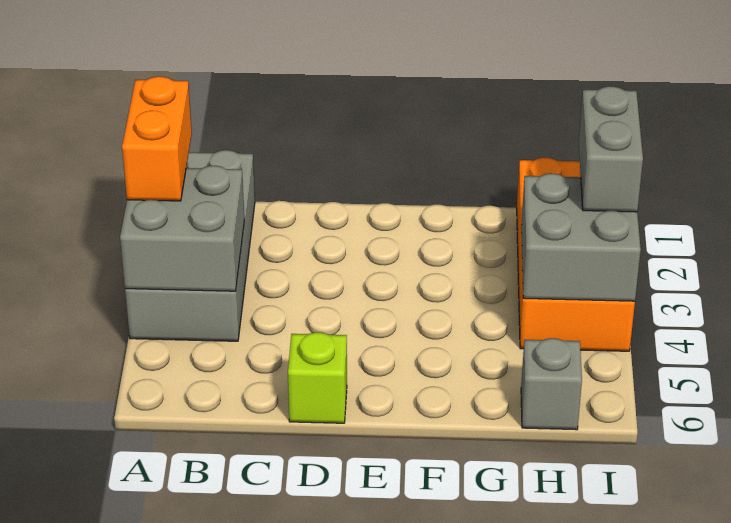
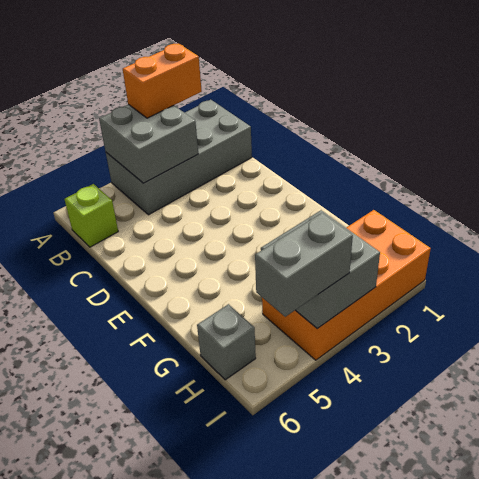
lime 1x1 brick [288,332,347,423] -> lime 1x1 brick moved to [64,184,118,247]
grey 1x2 brick [579,86,643,212] -> grey 1x2 brick moved to [255,213,353,317]

